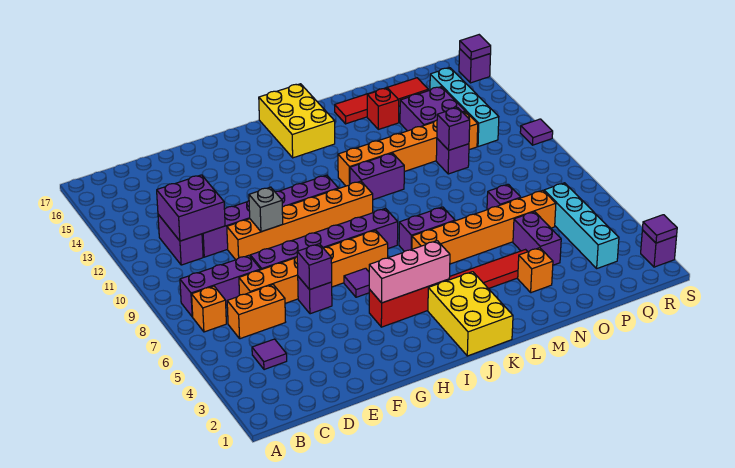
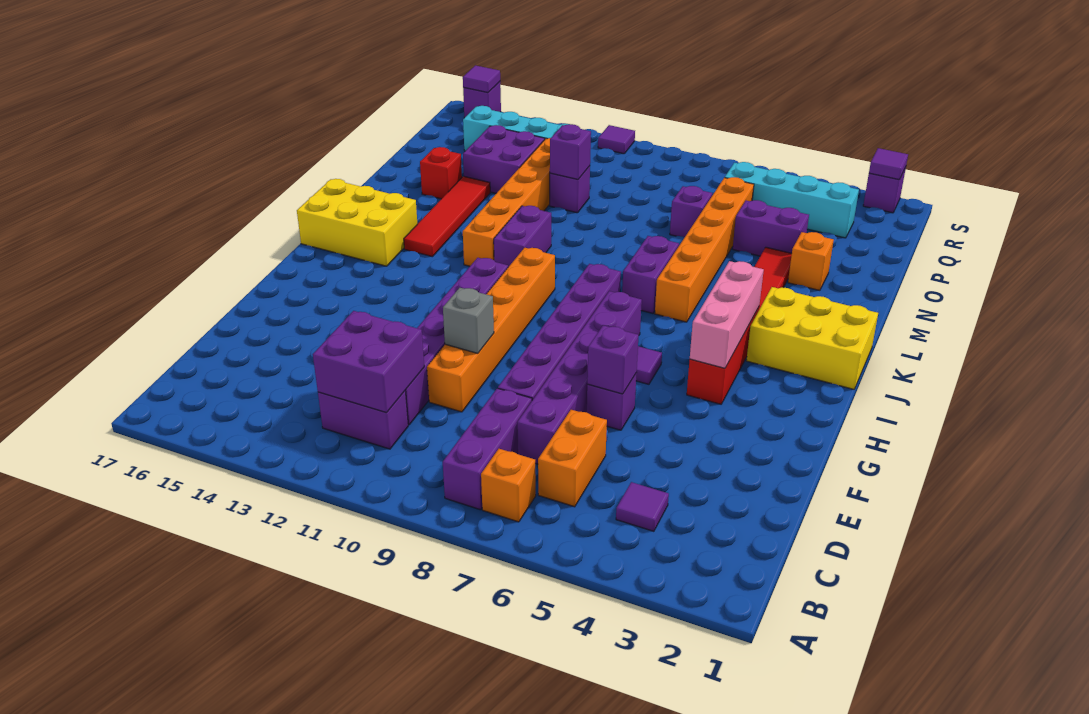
orange 1x6 brick [239,230,388,303] -> purple 1x6 brick [517,291,642,464]
red 1x4 tile [335,78,429,124] -> red 1x4 tile moved to [404,176,490,257]

